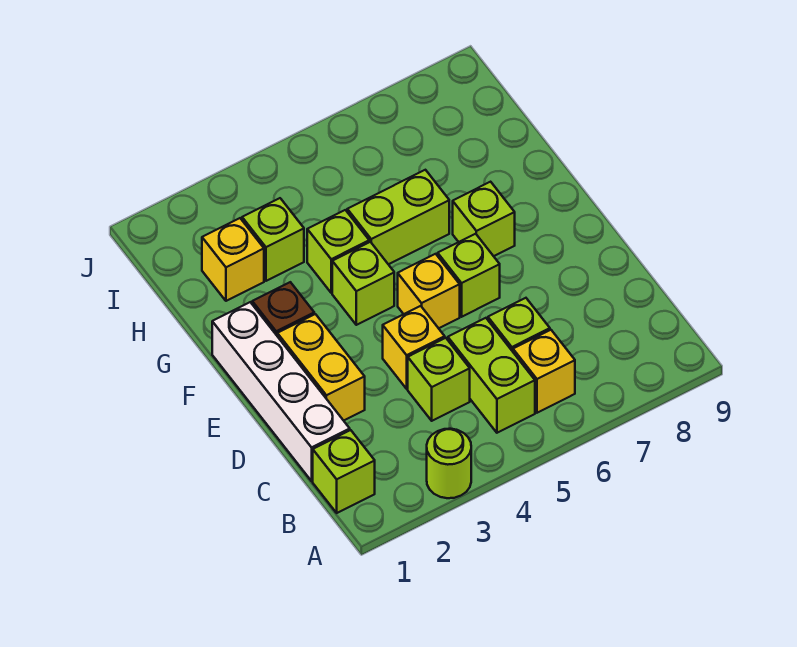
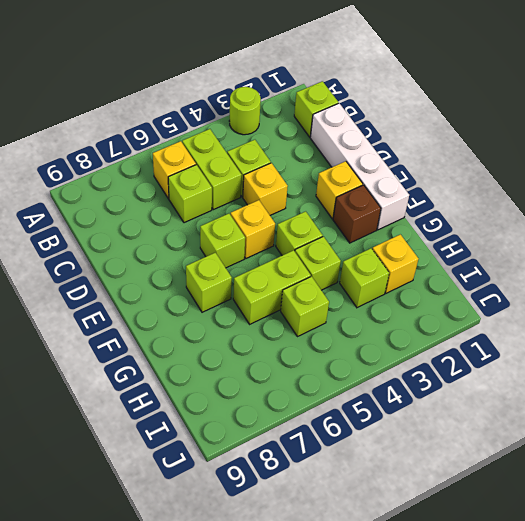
yellow 1x2 brick [277,314,365,421] -> yellow 1x1 brick [316,161,363,219]
none -> lime 1x1 brick [281,276,329,337]

